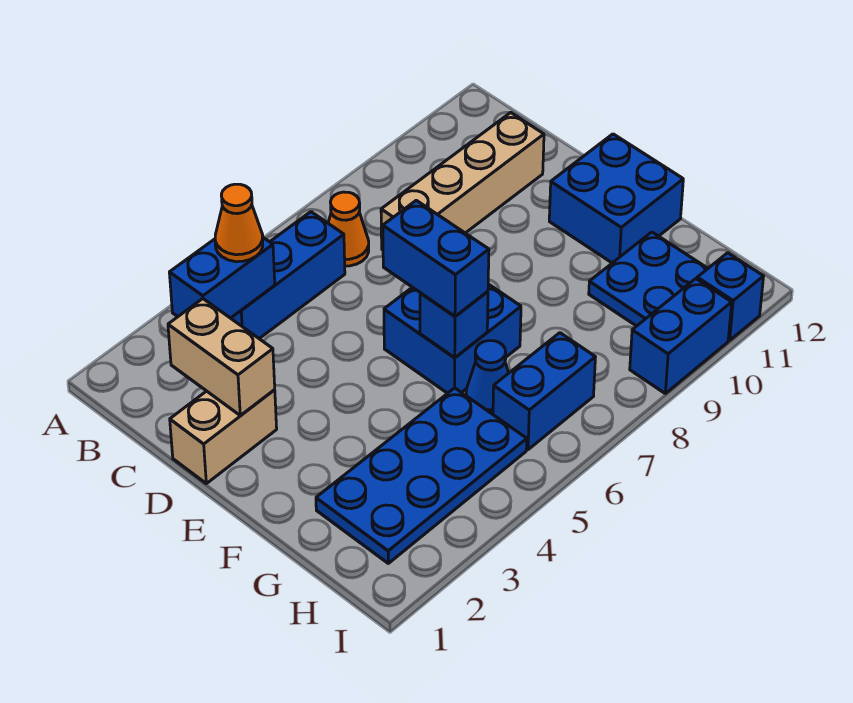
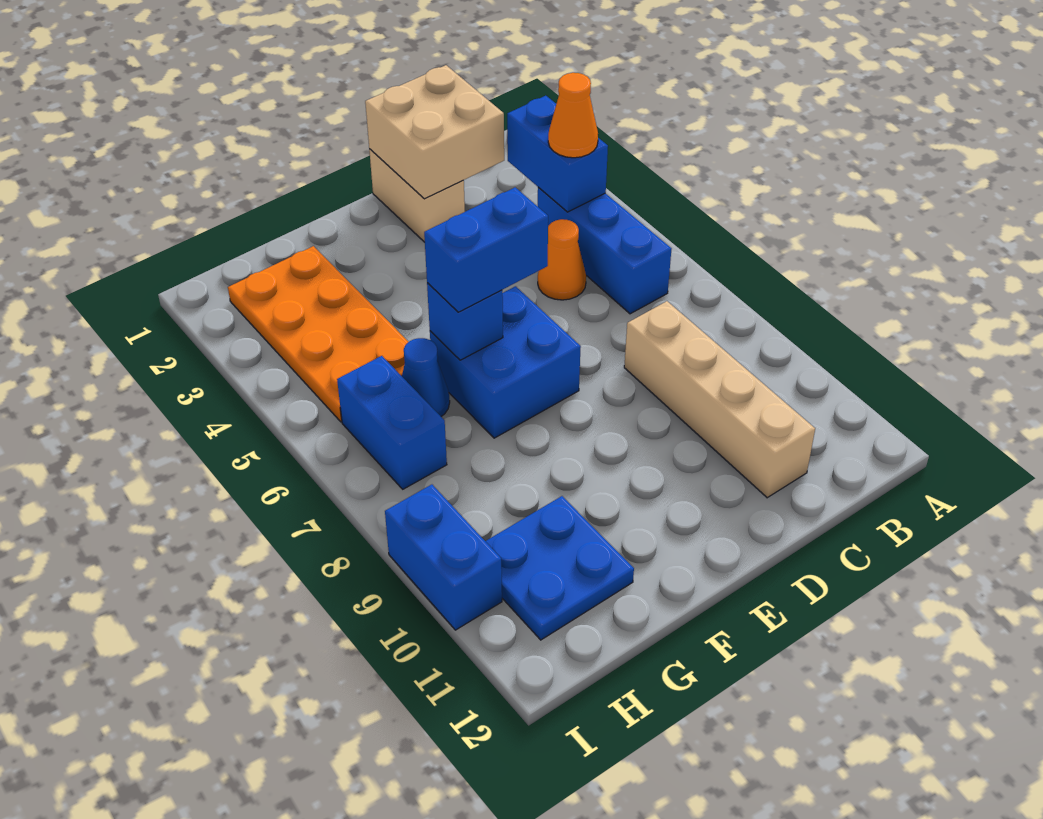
orange 1x1 cone [328,192,369,266] -> orange 1x1 cone moved to [538,219,586,300]
tan 1x2 brick [168,299,275,416] -> tan 2x2 brick [365,65,504,199]
blue 2x2 brick [549,134,683,263] -> none
blue 2x4 plate [316,388,527,563] -> orange 2x4 plate [228,246,408,422]
blue 1x1 brick [697,253,764,340] -> none

